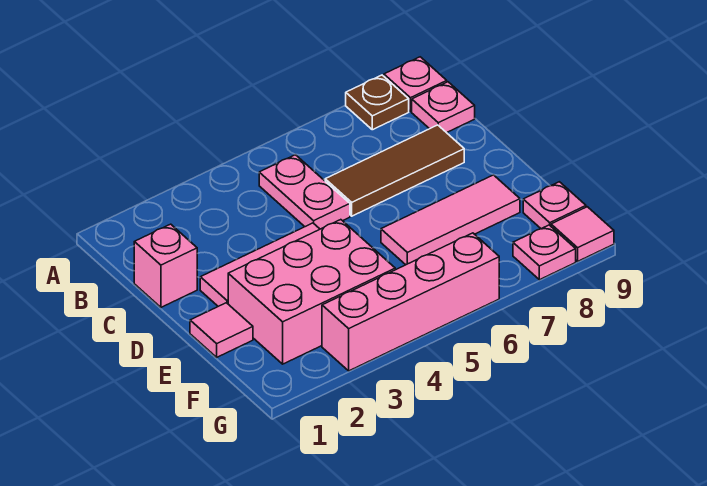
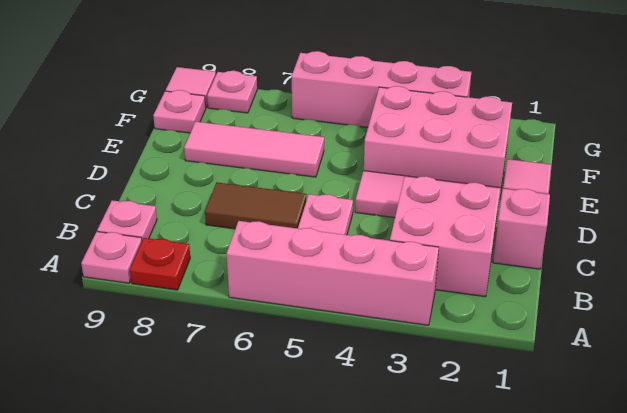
none -> pink 1x4 brick [227,221,439,325]
brown 1x1 plate [346,75,409,130] -> red 1x1 plate [130,238,190,290]
none -> pink 2x2 brick [390,176,500,297]
brown 1x3 tile [325,125,464,216] -> brown 1x2 tile [205,182,306,229]

